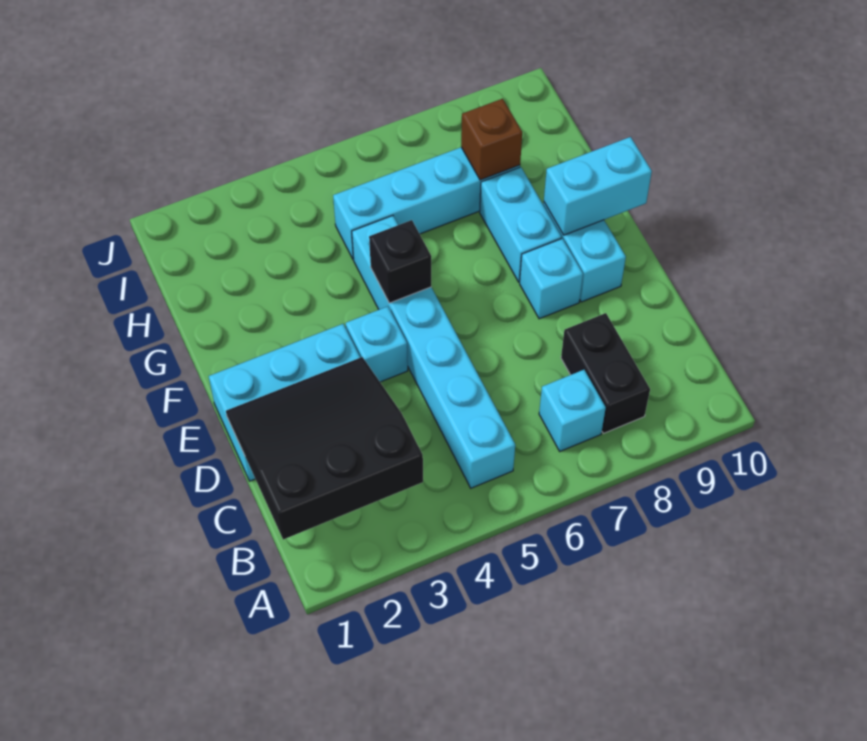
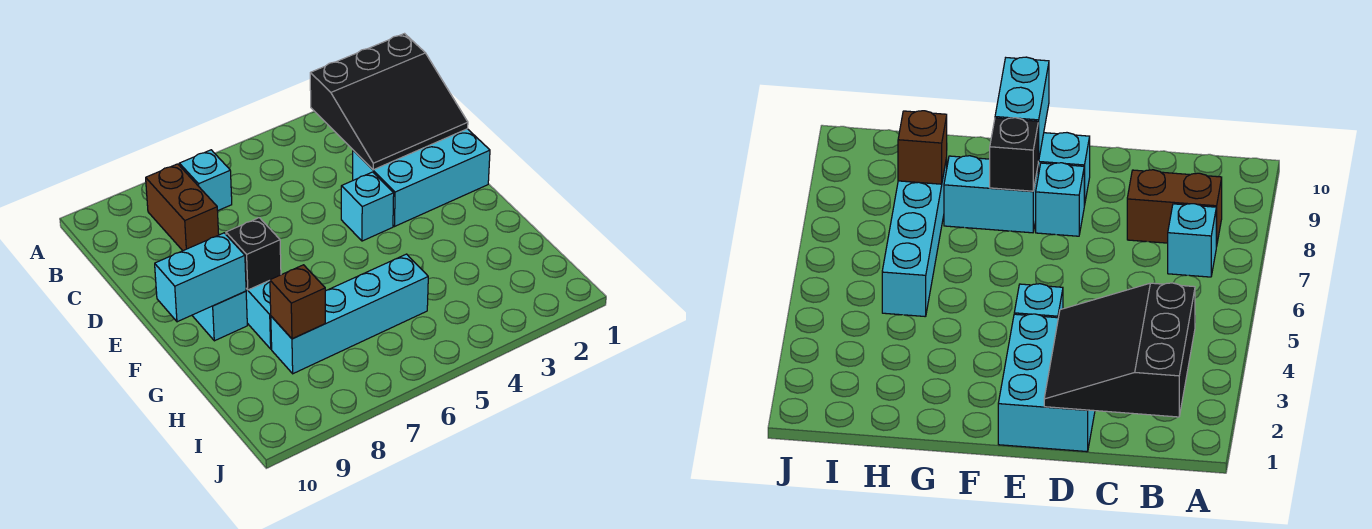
cyan 1x6 brick [352,216,515,488] -> none
black 1x2 brick [561,313,650,433] -> brown 1x2 brick [146,164,219,251]
black 1x1 brick [369,220,431,303] -> black 1x1 brick moved to [226,218,281,290]

